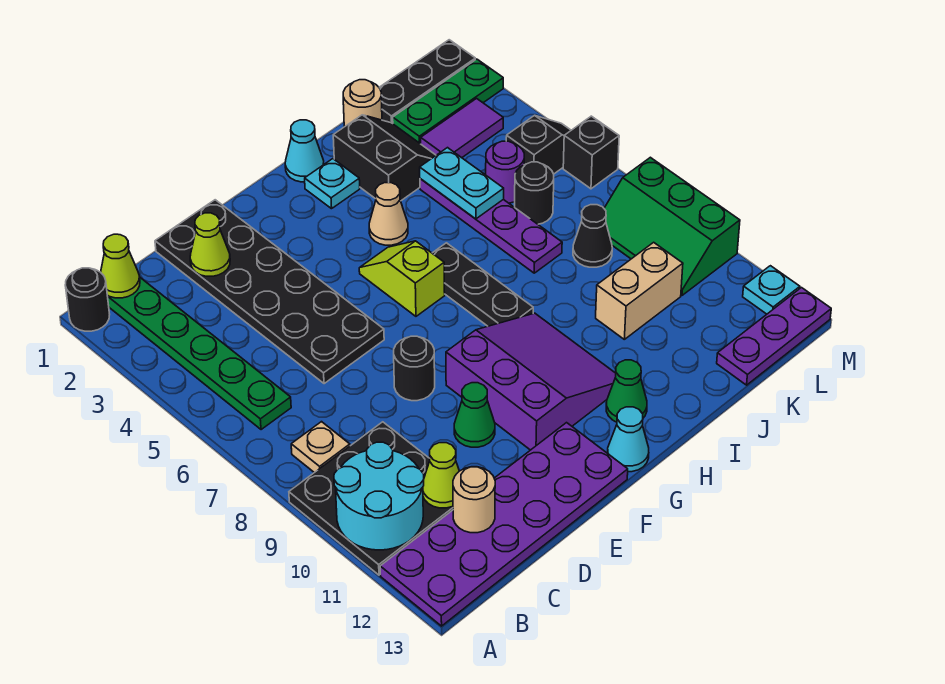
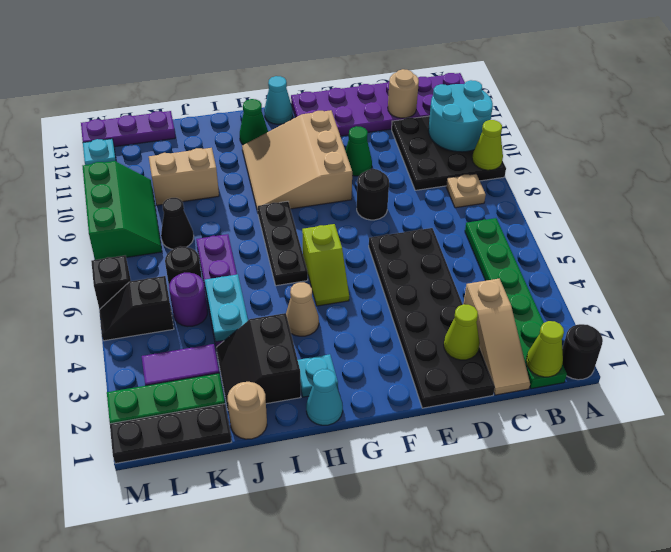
none -> tan 1x3 slope [464,278,530,395]
lime 1x1 cone [423,443,459,508] -> lime 1x1 cone moved to [472,120,503,170]
purple 3x3 slope [446,313,616,450] -> tan 3x3 slope [242,110,352,212]

